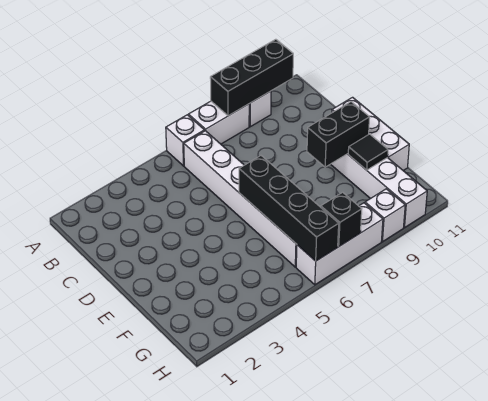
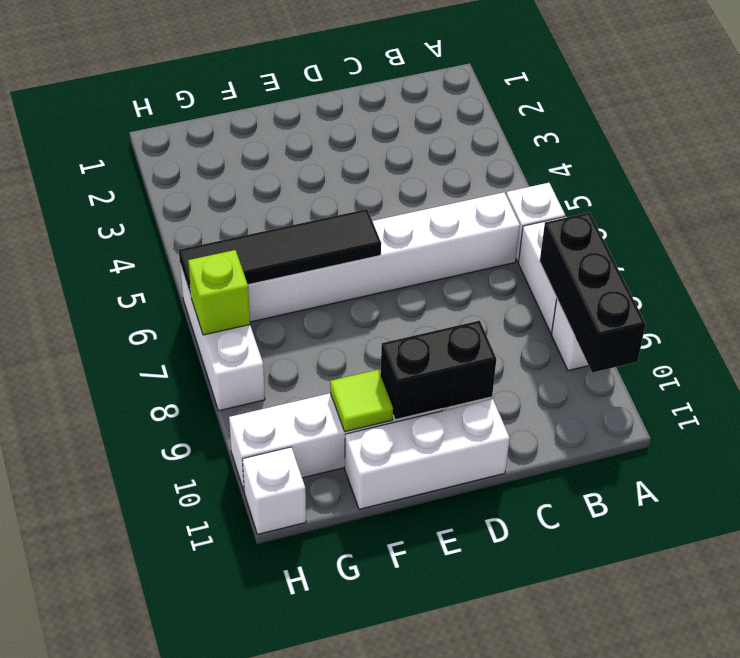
black 1x4 brick [239,156,339,261] -> black 1x4 tile [179,209,381,296]
black 1x2 brick [307,102,370,167] -> black 1x2 brick turned to [380,321,496,420]
black 1x1 tile [348,134,388,170] -> lime 1x1 tile [330,370,393,432]
black 1x1 brick [321,192,362,246] -> lime 1x1 brick [188,250,250,335]
white 1x1 brick [365,189,405,242] -> white 1x1 brick moved to [242,447,306,534]

